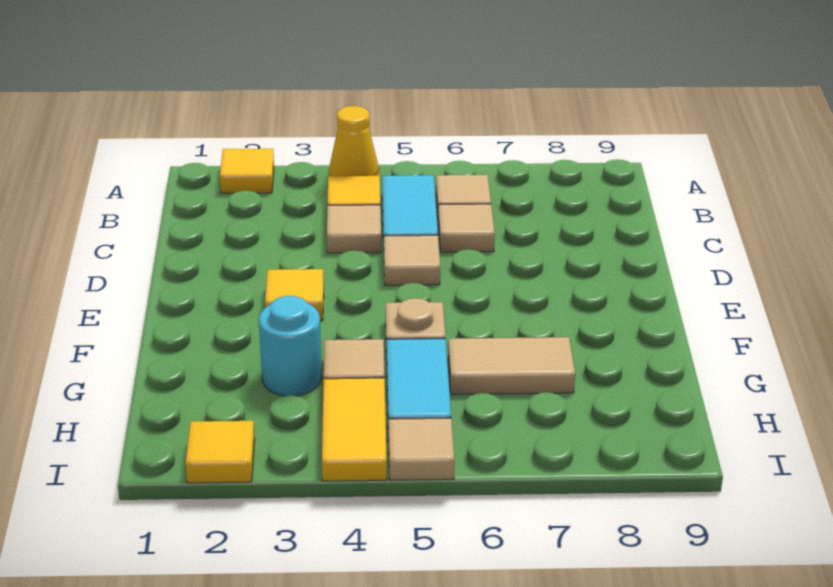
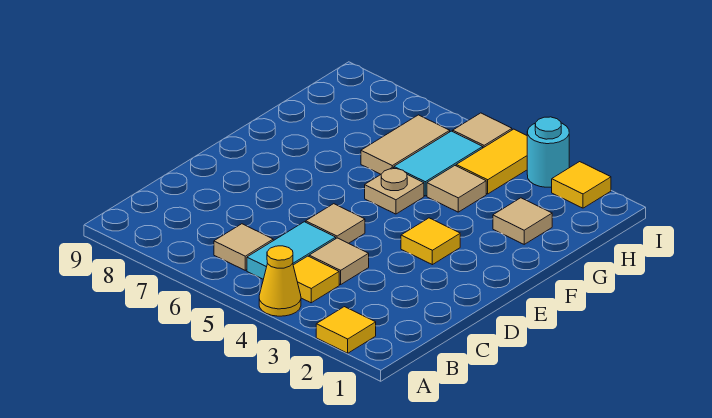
tan 1x1 tile [438,204,495,252] -> tan 1x1 tile moved to [493,198,552,244]
cyan 1x1 round brick [259,296,322,396] -> cyan 1x1 round brick moved to [527,117,569,187]
tan 1x2 tile [448,337,575,394] -> tan 1x2 tile turned to [361,115,450,174]

